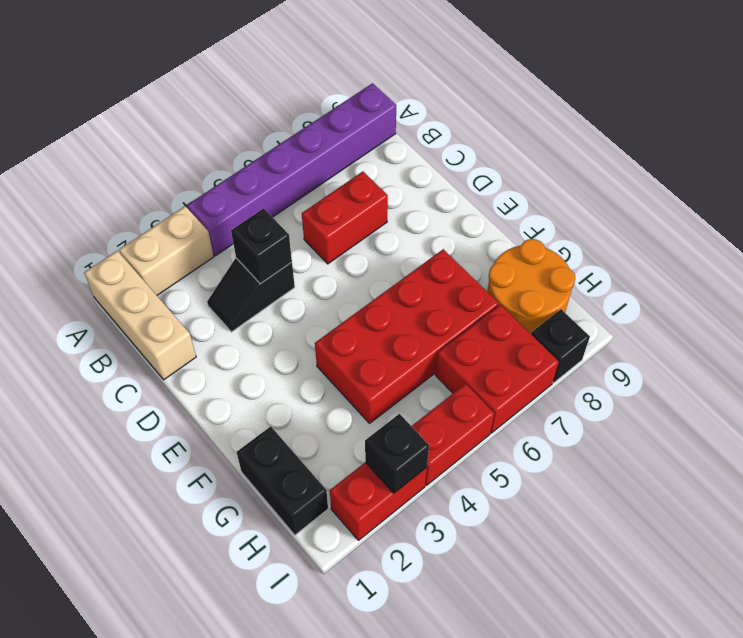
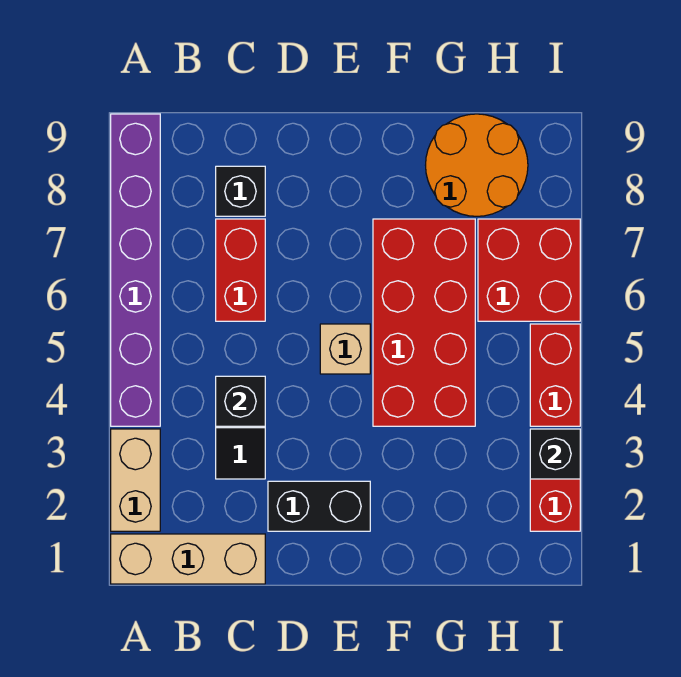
none -> tan 1x1 brick [320,324,370,374]
black 1x2 brick [237,426,328,535] -> black 1x2 brick moved to [268,481,370,531]
black 1x1 brick [531,309,590,383] -> black 1x1 brick moved to [216,166,265,216]

